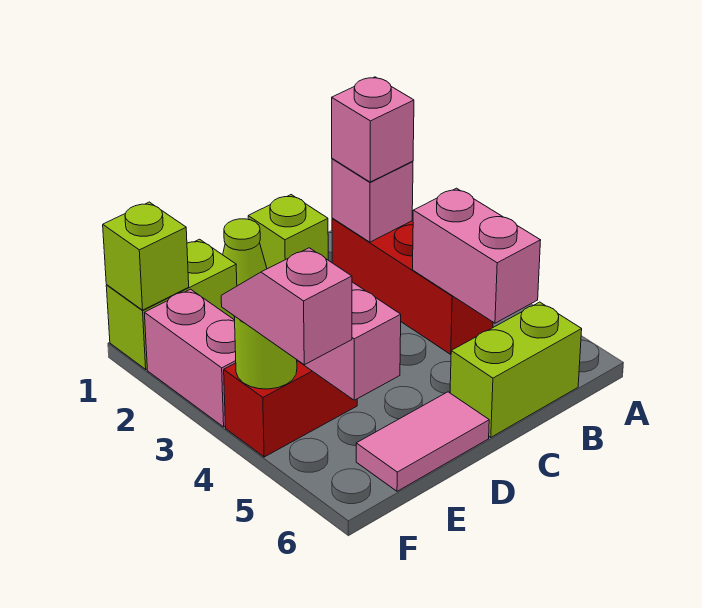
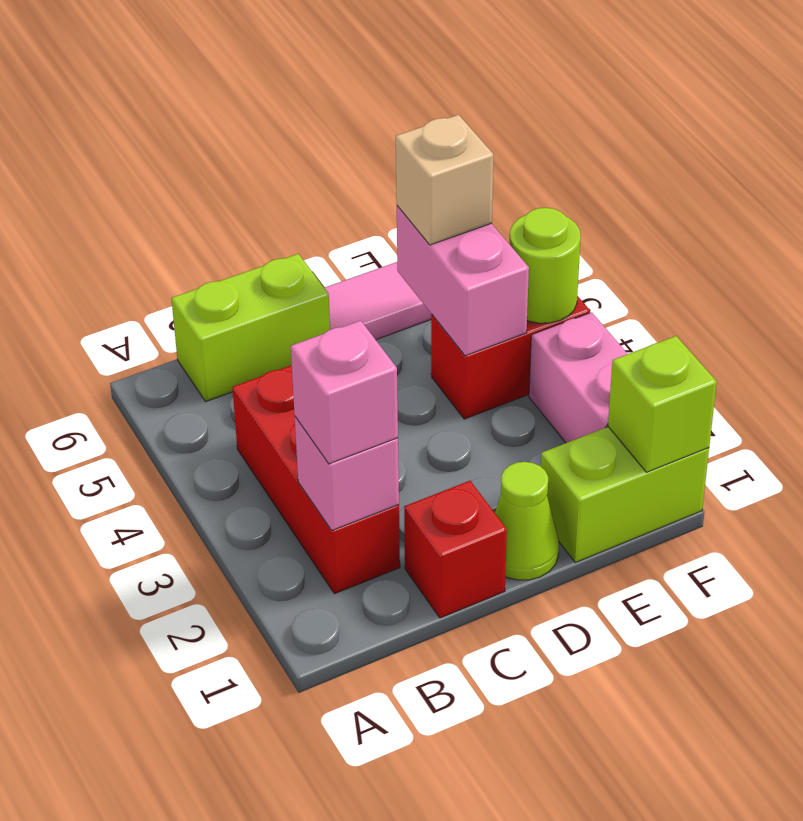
pink 1x2 brick [413,188,541,323] -> none
lime 1x1 brick [248,195,328,269] -> red 1x1 brick [404,481,507,618]
none -> tan 1x1 brick [396,115,493,245]
pink 1x2 slope [221,248,352,365] -> none

